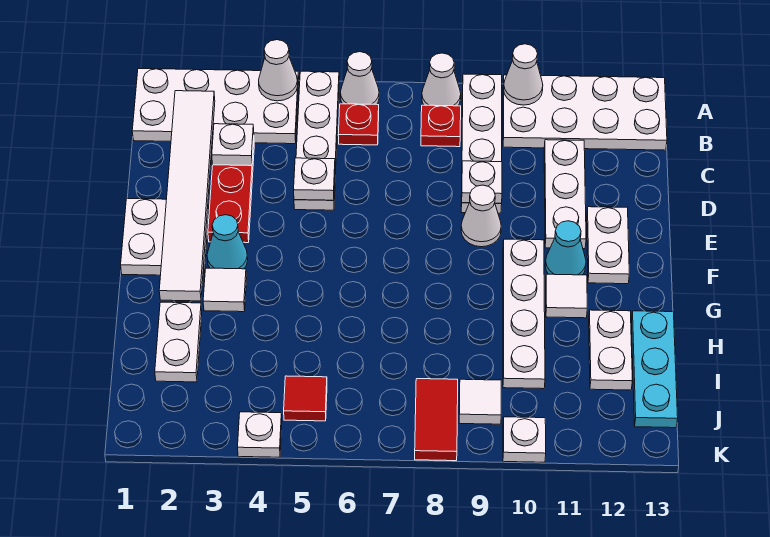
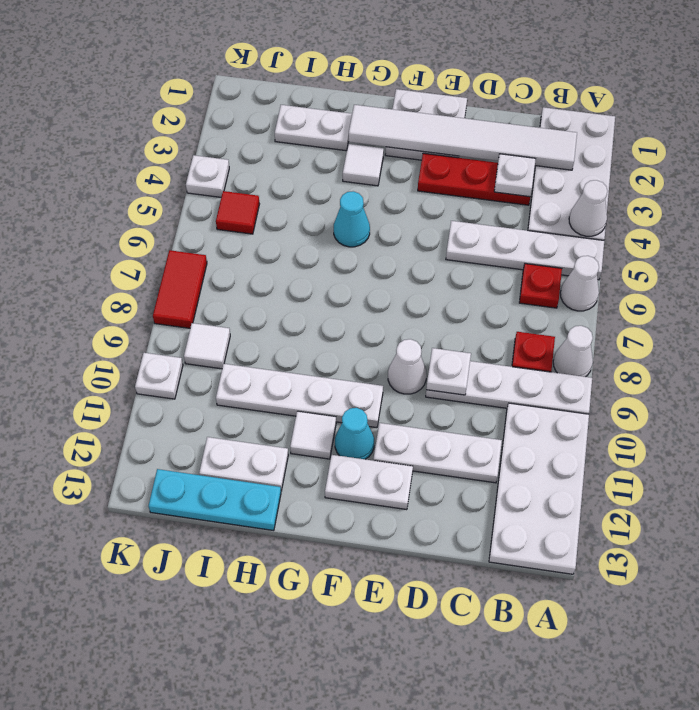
white 1x1 cone [504,44,543,105] -> none
white 1x1 plate [294,158,335,200] -> none
cyan 1x1 cone [207,215,248,269] -> cyan 1x1 cone moved to [334,191,370,247]
red 1x2 tile [415,379,458,461] -> red 1x2 tile turned to [153,250,207,328]

